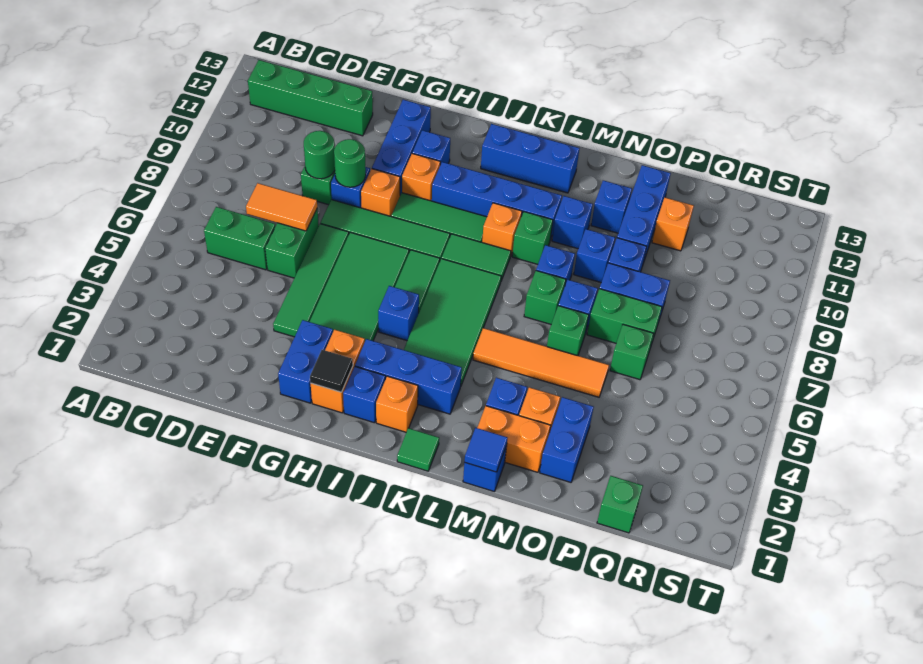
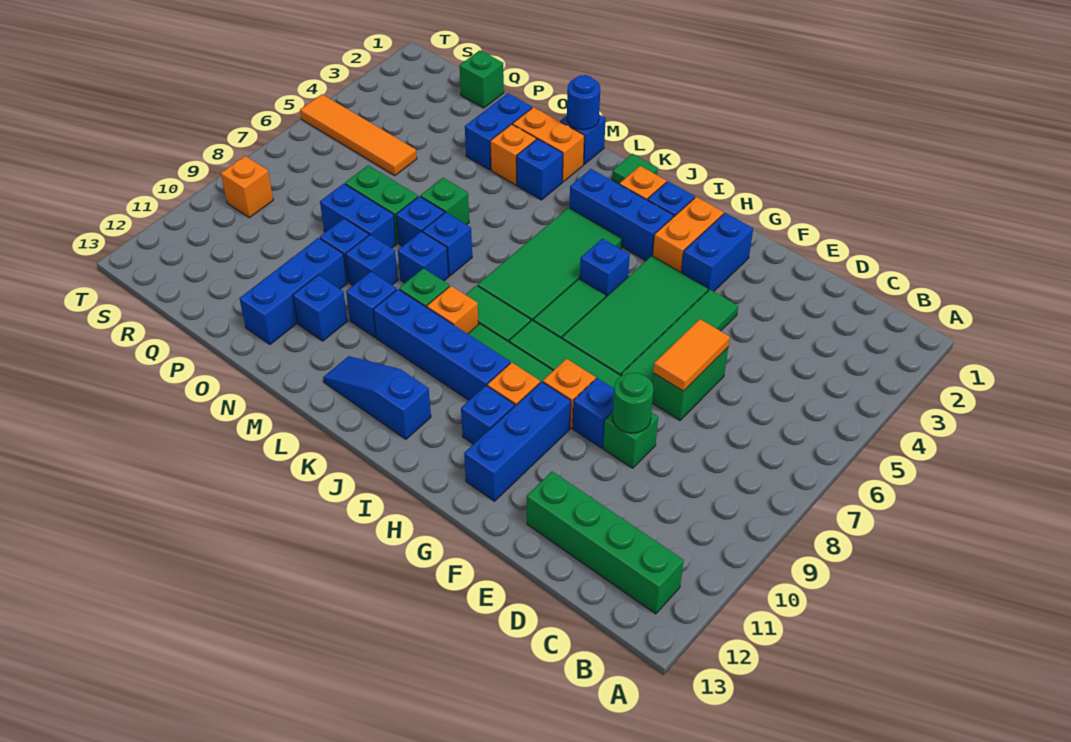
green 1x2 brick [204,207,275,270] -> none
orange 1x2 tile [246,183,317,231] -> orange 1x2 tile turned to [653,319,730,391]
green 1x1 round brick [334,139,366,187] -> none
black 1x1 tile [310,350,353,392] -> none
blue 1x3 brick [481,124,579,193] -> blue 1x3 slope [323,356,431,439]
orange 1x4 tile [473,328,609,397] -> orange 1x4 tile moved to [300,94,417,176]
blue 1x1 tile [465,428,507,472] -> blue 1x1 round brick [567,75,600,130]
green 1x1 brick [524,271,566,324] -> blue 1x1 brick [423,212,472,276]
green 1x1 brick [610,324,654,380] -> none
orange 1x1 brick [652,198,694,251] -> orange 1x1 brick moved to [221,156,273,218]

